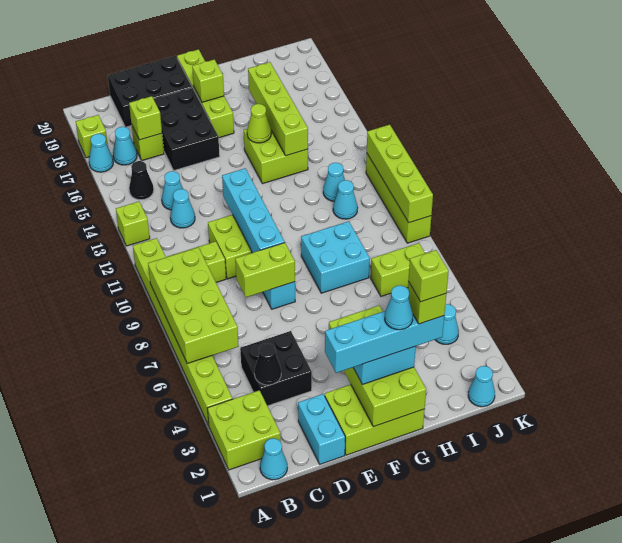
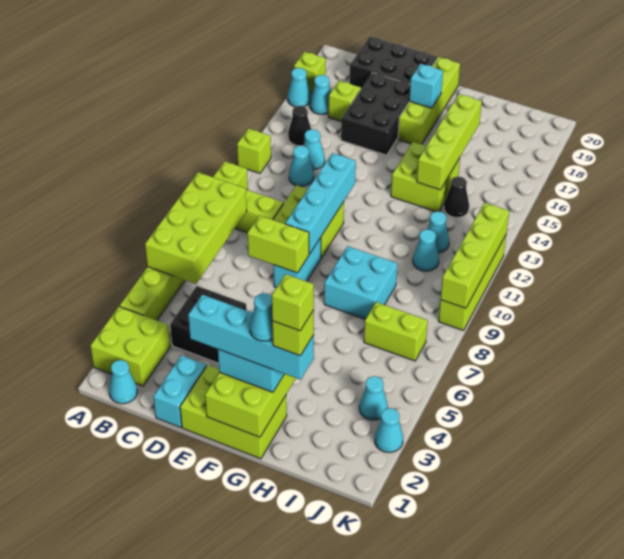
black 1x1 cone [254,343,281,385] -> black 1x1 cone moved to [444,176,469,218]
lime 1x1 brick [129,96,162,140] -> none
lime 1x1 brick [192,59,224,102] -> cyan 1x1 brick [409,64,443,108]
lime 1x1 cone [247,104,271,143] -> none
cyan 1x1 cone [468,366,495,407] -> cyan 1x1 cone moved to [375,408,403,452]

